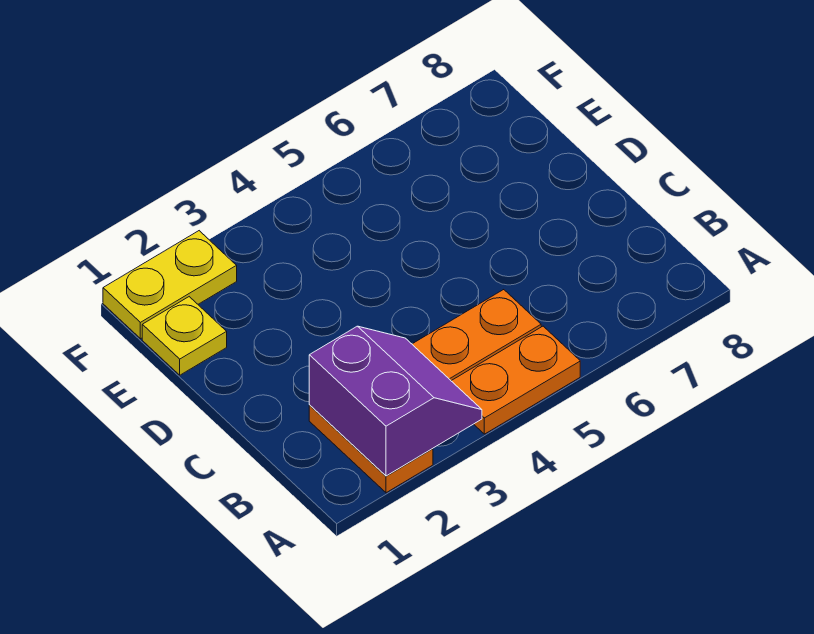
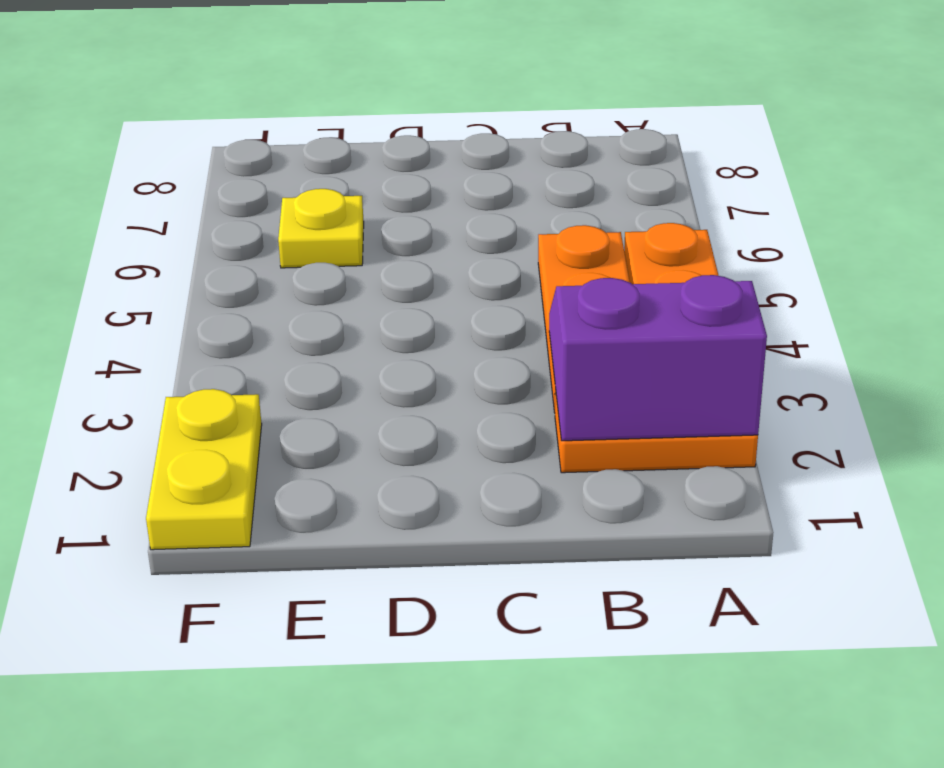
yellow 1x1 plate [142,297,227,375] -> yellow 1x1 plate moved to [278,189,364,268]

